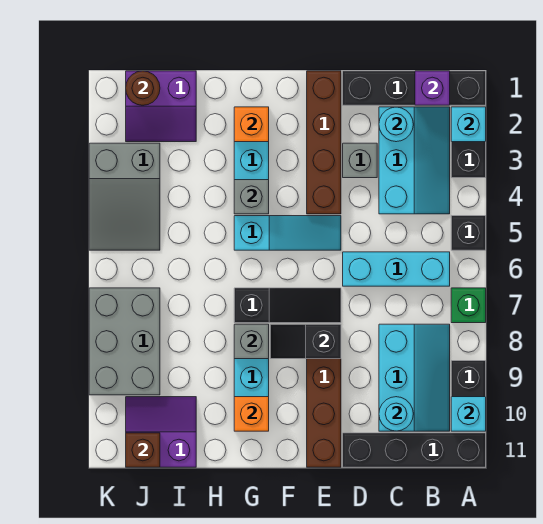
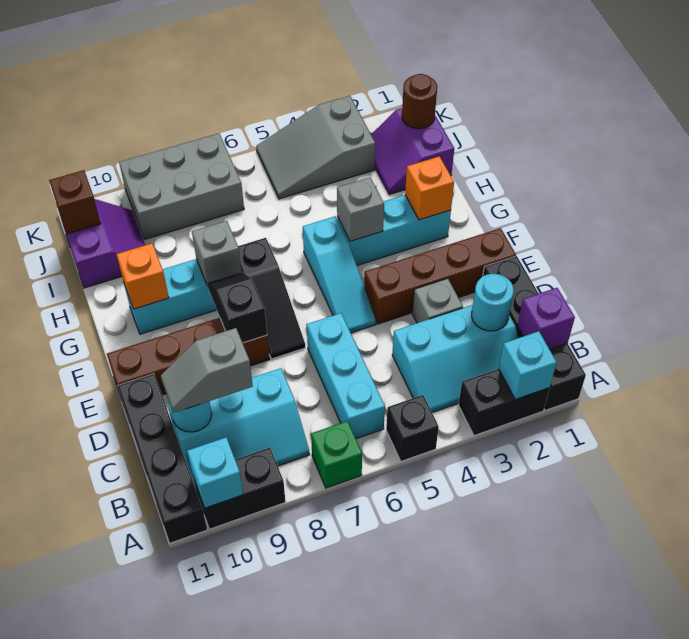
none -> grey 1x2 slope [161,328,253,413]

